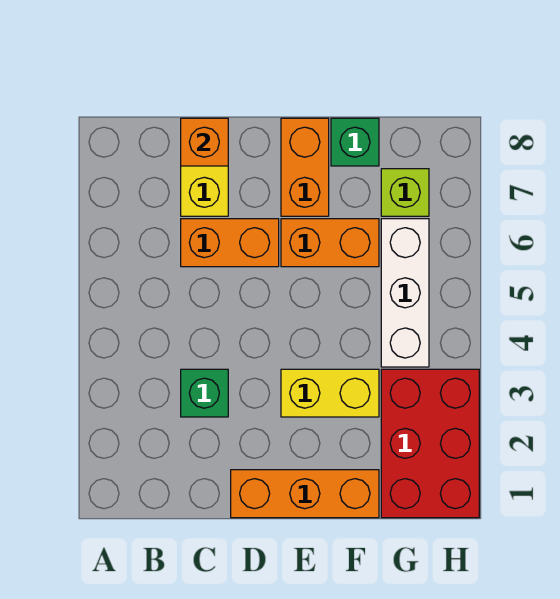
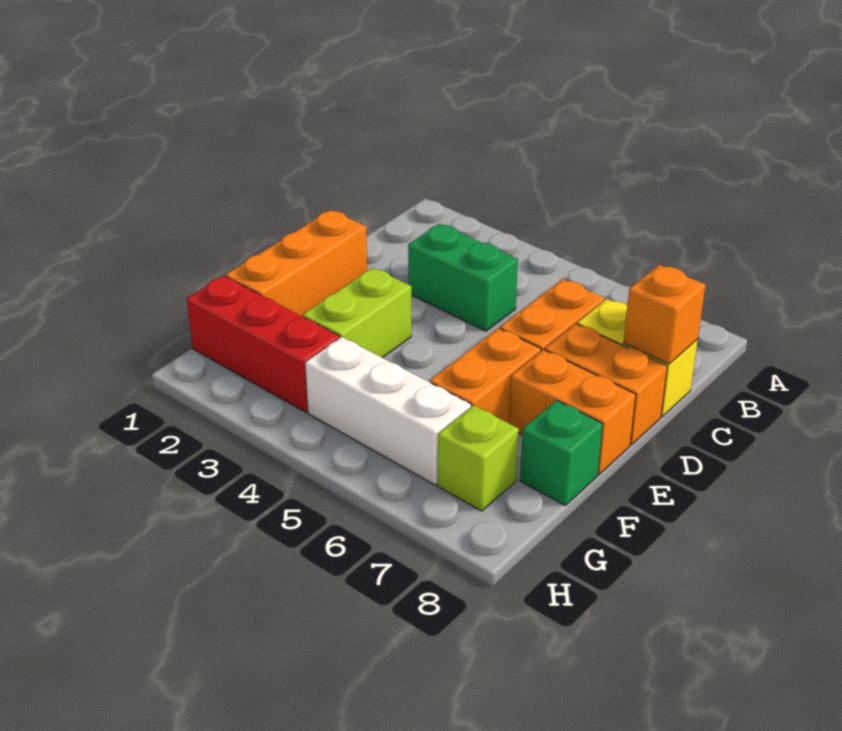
green 1x1 brick [181,369,228,417] -> green 1x2 brick [408,224,518,331]
none -> orange 1x2 brick [545,324,667,445]
yellow 1x2 brick [281,369,379,417] -> lime 1x2 brick [303,268,411,358]
red 2x3 brick [381,369,479,518] -> red 1x3 brick [187,276,340,412]

